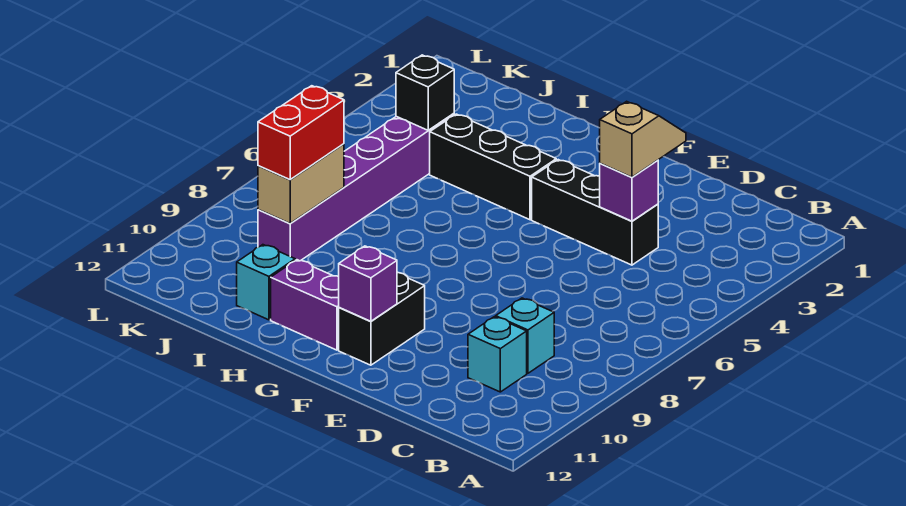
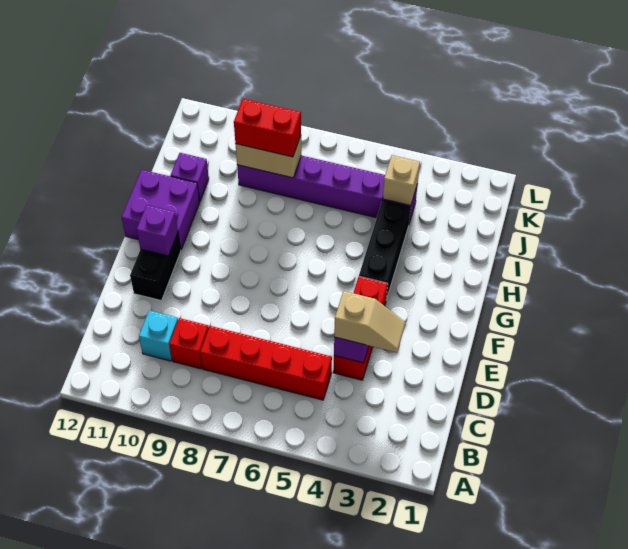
none -> red 1x4 brick [200,326,332,400]
cyan 1x1 brick [496,298,554,373] -> red 1x1 brick [170,318,209,369]
black 1x3 brick [532,160,658,265] -> red 1x3 brick [333,276,388,380]
black 1x2 brick [339,272,425,365] -> black 1x2 brick turned to [130,233,181,301]
purple 1x2 brick [271,260,339,350] -> purple 2x2 brick [122,170,200,249]
cyan 1x1 brick [237,245,295,320] -> purple 1x1 brick [171,153,209,201]
black 1x1 brick [396,55,454,130] -> tan 1x1 brick [383,155,420,206]

